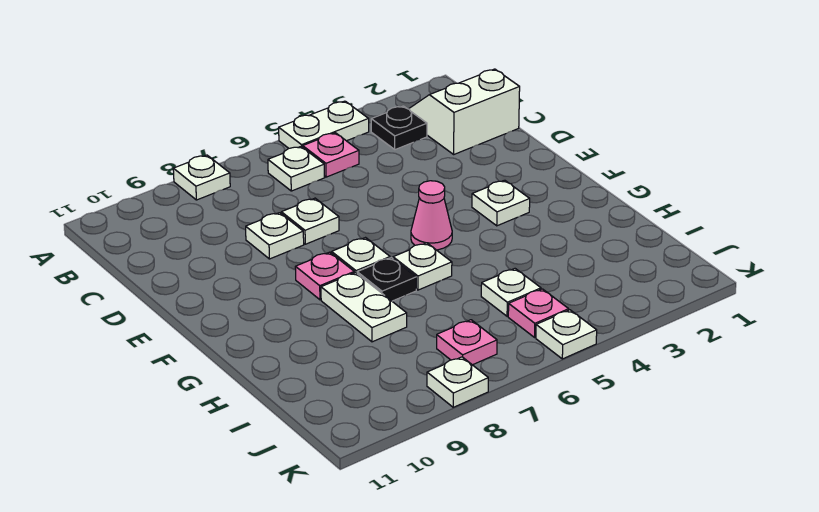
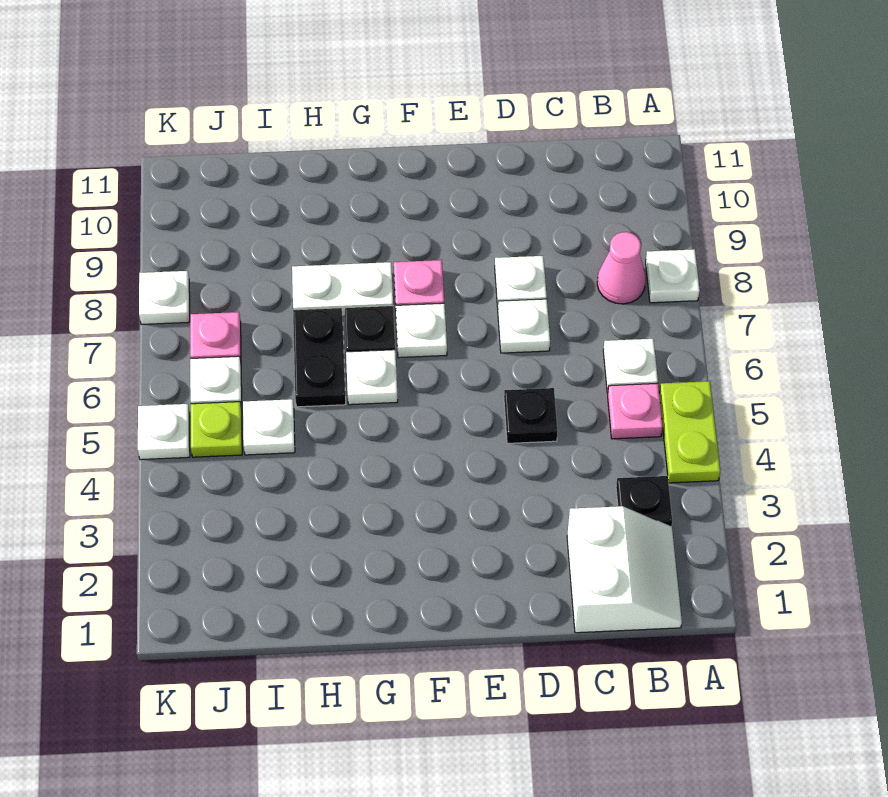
white 1x2 plate [279,101,369,148] -> lime 1x2 plate [659,381,720,483]
none -> black 1x1 plate [504,388,558,443]
white 1x1 plate [472,180,530,226] -> white 1x1 plate moved to [190,356,242,409]
pink 1x1 cone [411,181,452,250] -> pink 1x1 cone moved to [597,232,646,304]
none -> black 1x2 plate [293,308,346,407]
pink 1x1 plate [508,289,569,337] -> lime 1x1 plate [191,402,242,457]

